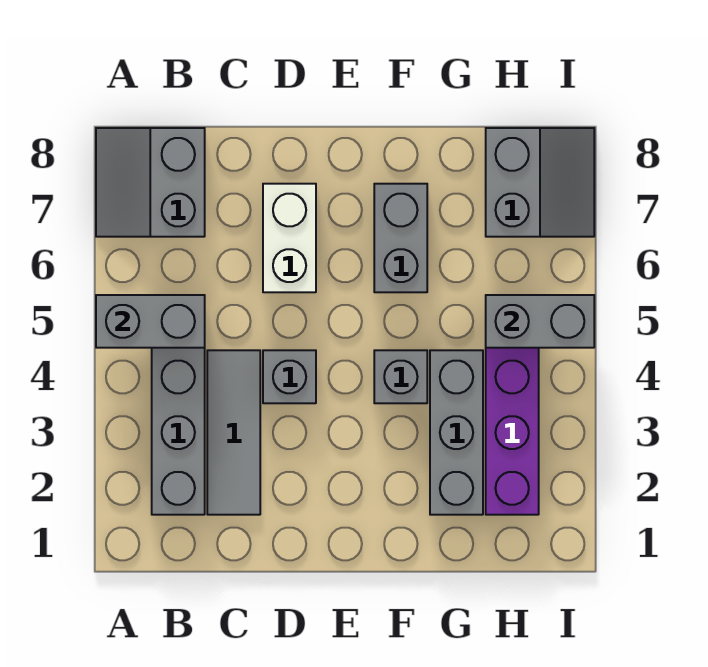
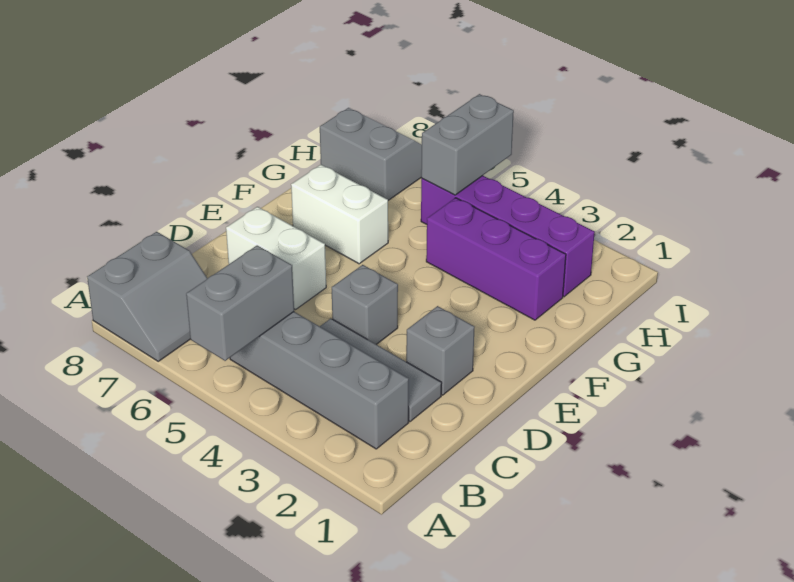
grey 2x2 slope [96,128,205,237] -> grey 2x2 slope turned to [87,232,208,361]
grey 1x1 brick [374,350,427,403] -> grey 1x1 brick moved to [406,306,474,395]
grey 1x2 brick [374,184,427,292] -> white 1x2 brick [291,165,388,264]
grey 1x3 brick [430,350,483,515] -> purple 1x3 brick [426,198,566,320]

